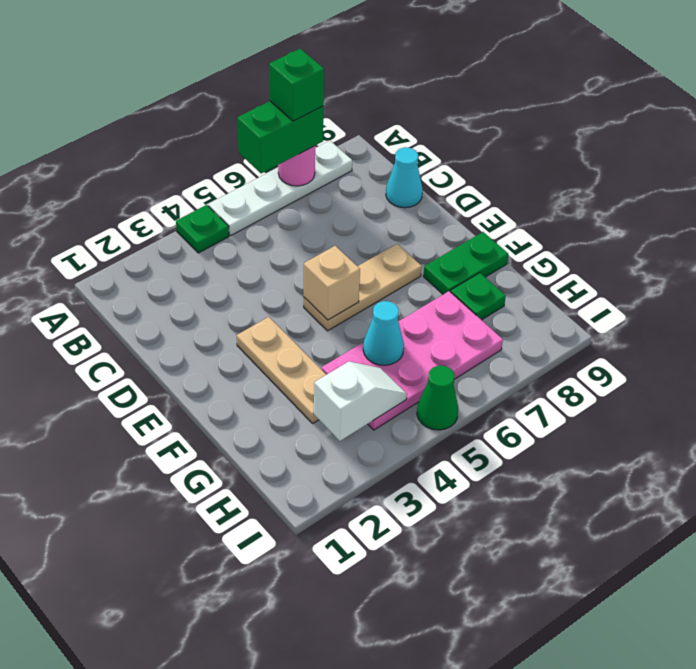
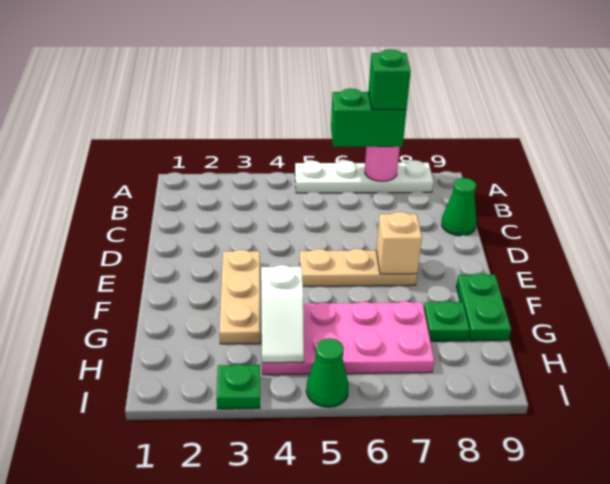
green 1x1 plate [176,205,229,253] -> green 1x1 plate moved to [217,364,260,409]
cyan 1x1 cone [386,147,423,208] -> green 1x1 cone [442,178,477,236]
tan 1x1 brick [304,246,360,320] -> tan 1x1 brick moved to [376,212,422,274]
green 1x2 plate [423,232,508,294] -> green 1x2 plate turned to [456,273,511,341]
cyan 1x1 cone [363,301,404,365] -> none
white 1x2 slope [314,362,407,441] -> white 1x2 slope turned to [261,265,304,363]

